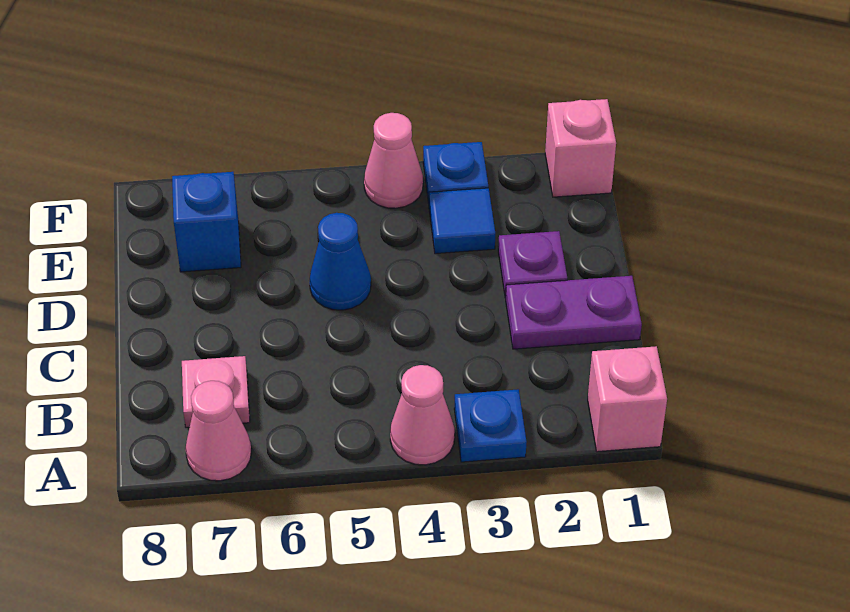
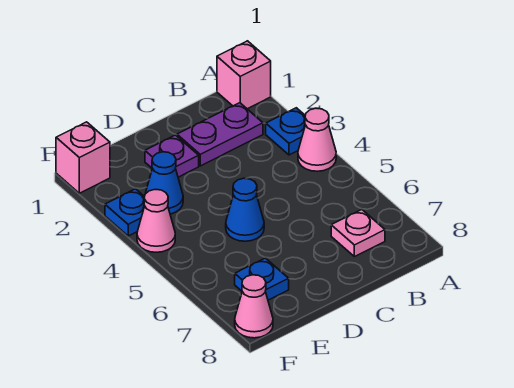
pink 1x1 cone [185,381,251,481] -> pink 1x1 cone moved to [235,275,273,338]
purple 1x2 plate [506,276,642,349] -> purple 1x2 plate turned to [177,103,263,166]
blue 1x1 tile [429,188,495,254] -> blue 1x1 cone [145,152,183,214]
blue 1x1 brick [172,172,241,272] -> blue 1x1 plate [235,258,289,300]

